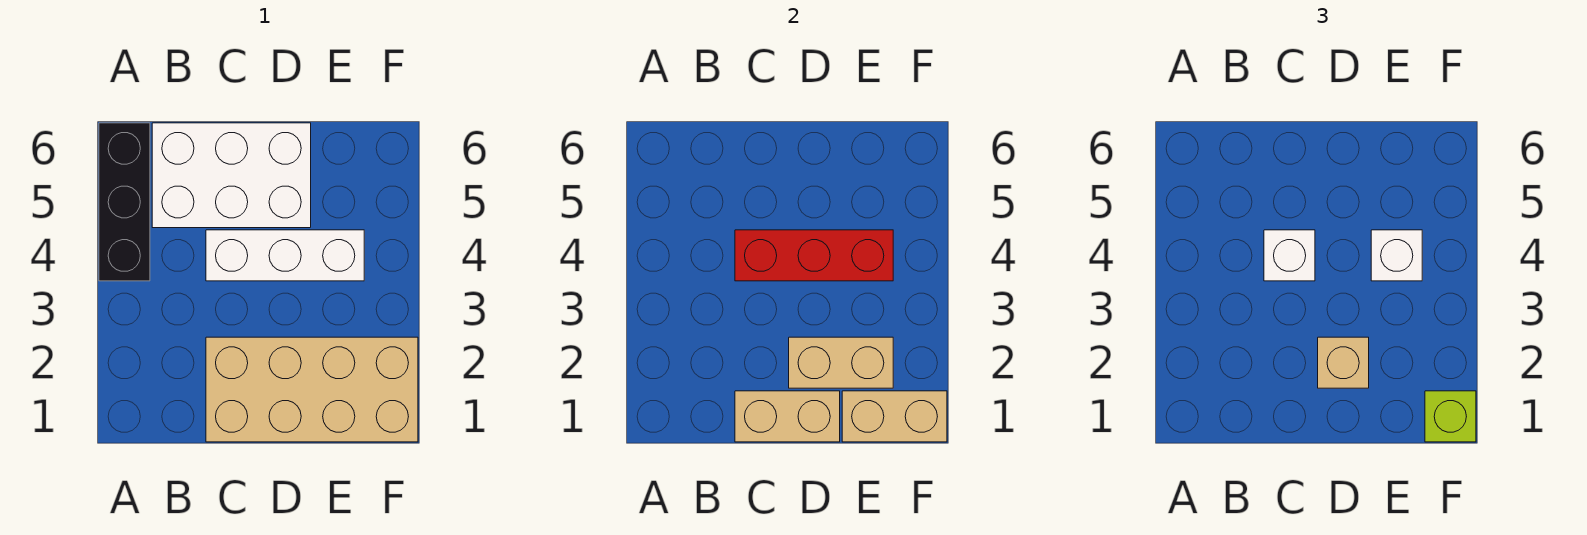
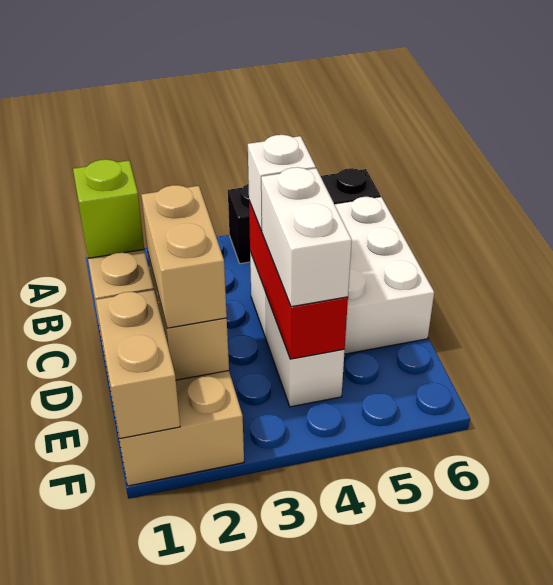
tan 1x1 brick [1318,337,1369,388] -> tan 1x2 brick [141,185,227,328]
white 1x1 brick [1371,230,1422,281] -> white 1x2 brick [261,167,352,307]
lime 1x1 brick [1425,391,1476,442] -> lime 1x1 brick moved to [73,159,144,258]

